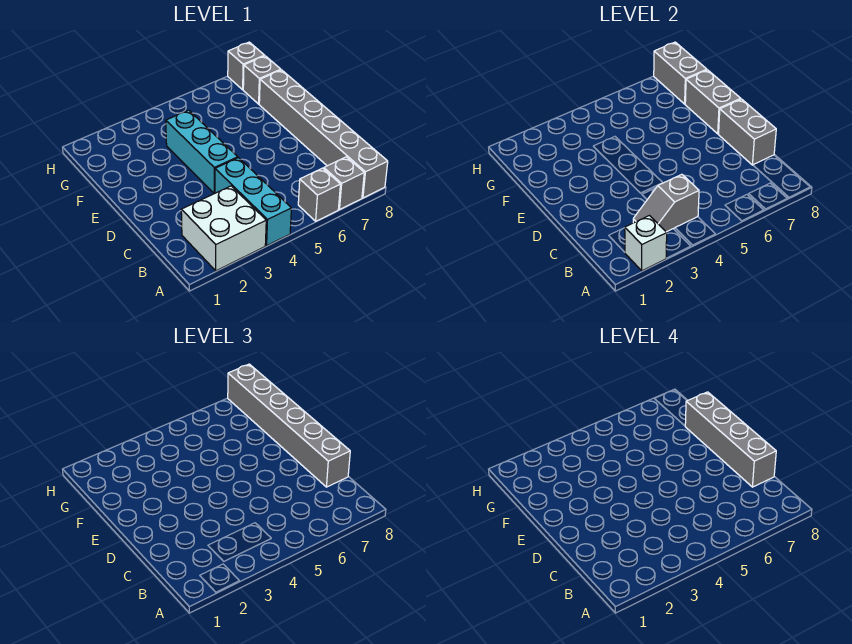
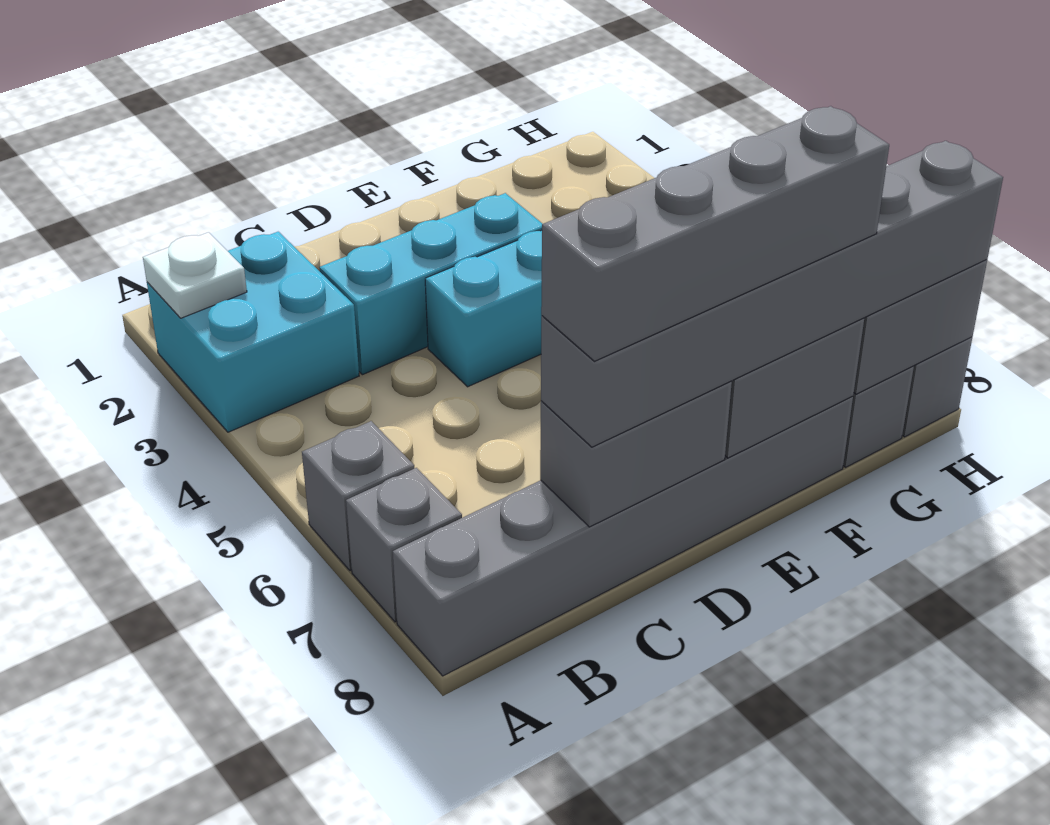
white 2x2 brick [181,186,266,271] -> cyan 2x2 brick [147,232,359,432]
white 1x1 brick [625,216,667,271] -> white 1x1 plate [143,232,247,318]
cyan 1x3 brick [215,158,291,245] -> cyan 1x3 brick moved to [319,193,542,375]
grey 1x2 slope [633,174,699,232] -> none

